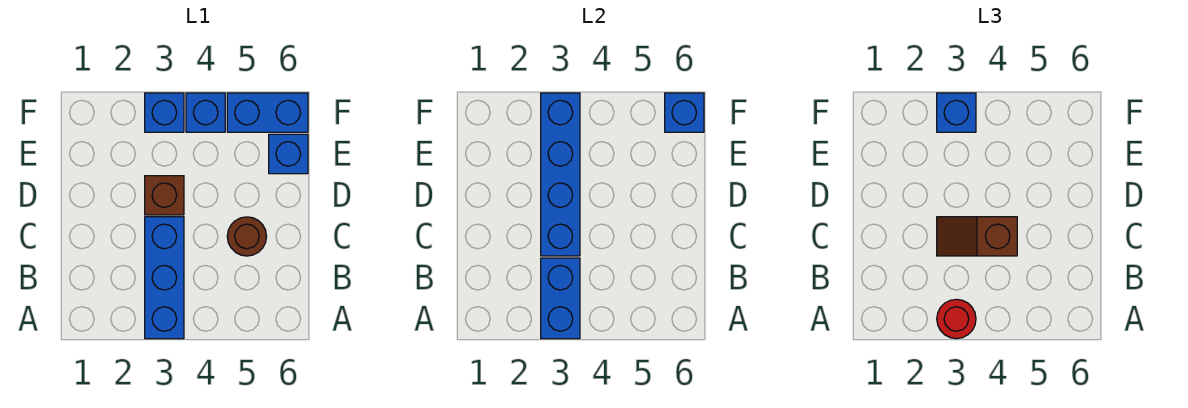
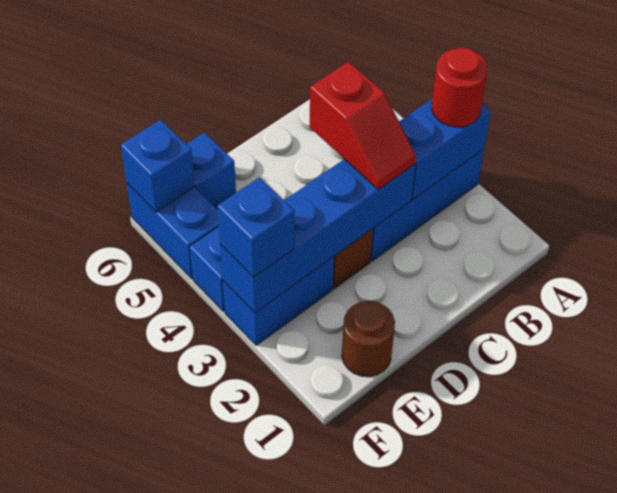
brown 1x2 slope [937,217,1017,256] -> red 1x2 slope [309,62,416,190]
brown 1x1 round brick [227,217,267,256] -> brown 1x1 round brick moved to [342,301,395,377]
blue 1x1 brick [145,93,184,132] -> blue 1x2 brick [223,257,334,345]

